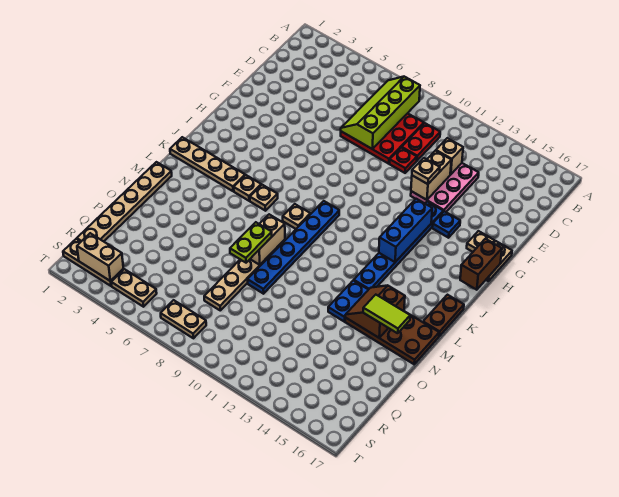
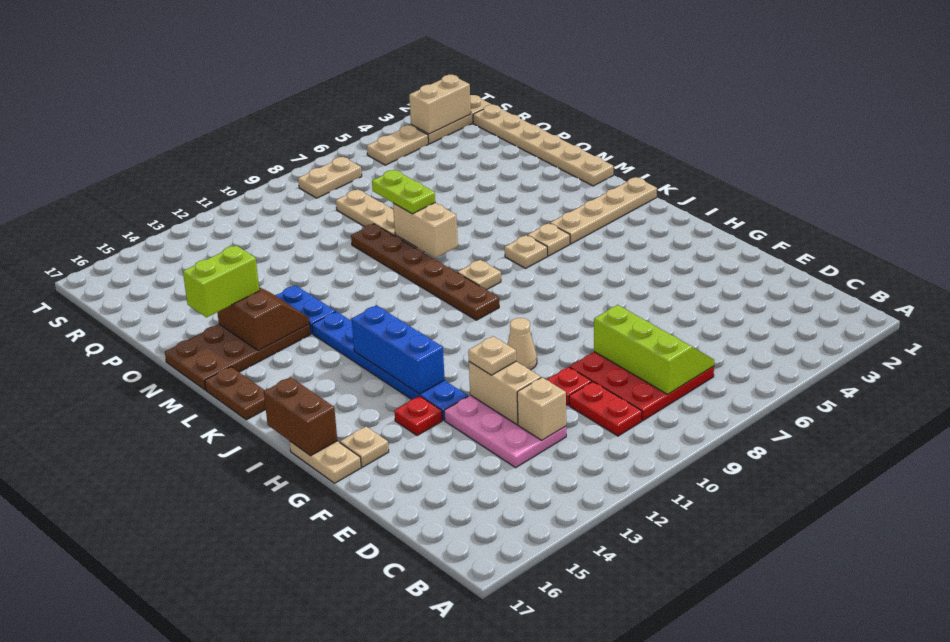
lime 2x4 slope [341,77,420,149] -> lime 2x3 slope [594,305,714,394]
none -> tan 1x1 cone [507,318,537,370]
blue 1x1 plate [432,211,460,238] -> red 1x1 plate [395,396,442,436]
blue 1x6 plate [248,201,339,294] -> brown 1x6 plate [351,224,499,320]
lime 1x2 tile [363,295,410,333] -> lime 1x2 brick [183,245,259,317]

